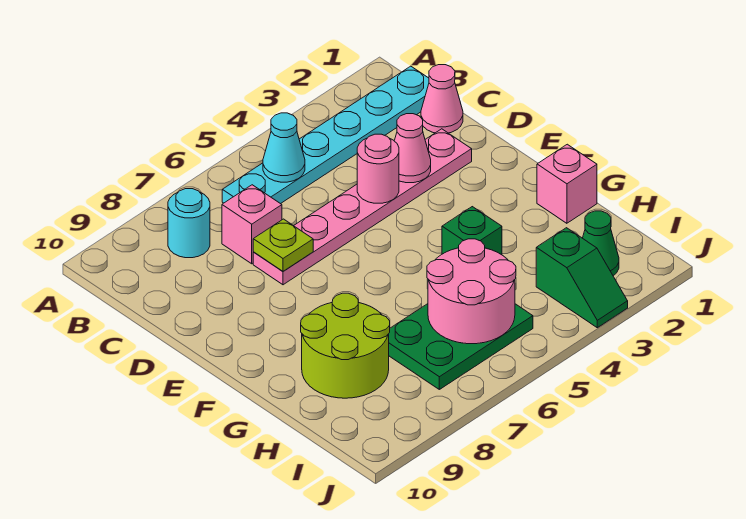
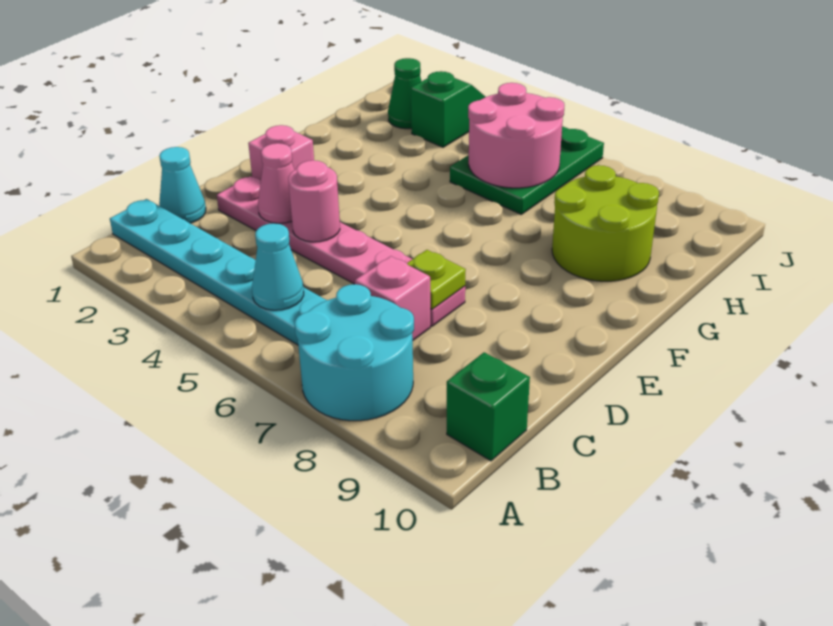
cyan 1x1 round brick [168,189,210,258] -> cyan 2x2 round brick [294,284,414,421]
pink 1x1 cone [421,65,463,133] -> cyan 1x1 cone [159,147,206,223]
pink 1x1 brick [537,144,597,223] -> pink 1x1 brick moved to [248,125,314,180]
green 1x1 brick [442,207,502,255] -> green 1x1 brick moved to [447,352,530,461]
green 2x3 plate [389,304,533,389] -> green 2x3 plate turned to [450,126,604,214]

